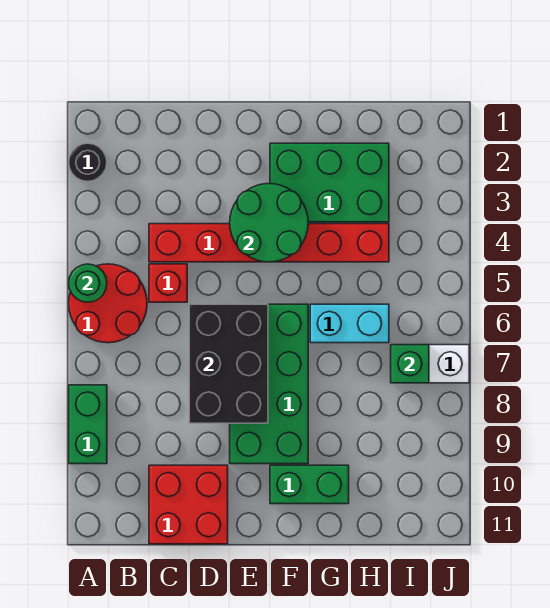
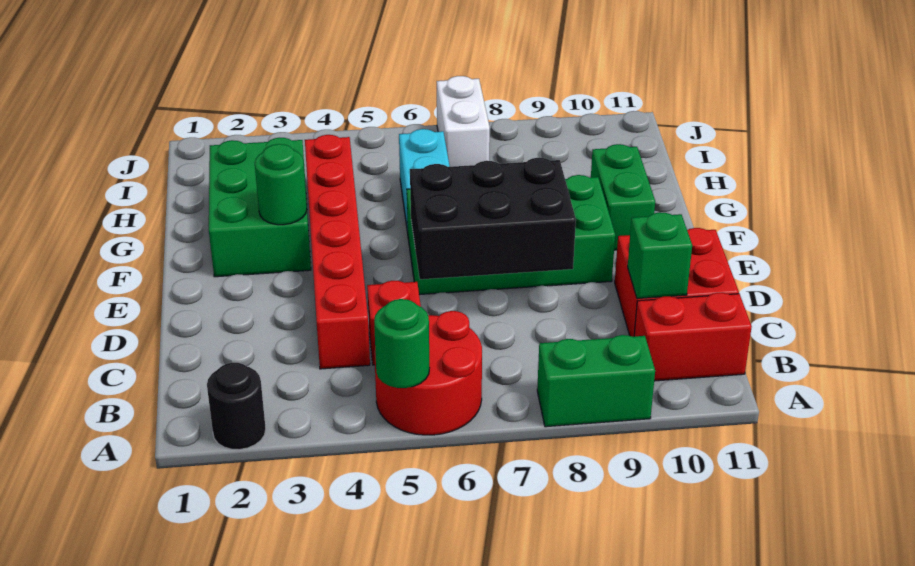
none -> red 1x2 brick [634,293,752,381]
green 2x2 round brick [230,184,308,262] -> green 1x1 round brick [255,144,307,225]
green 1x1 brick [391,345,429,383] -> green 1x1 brick moved to [628,212,692,299]

